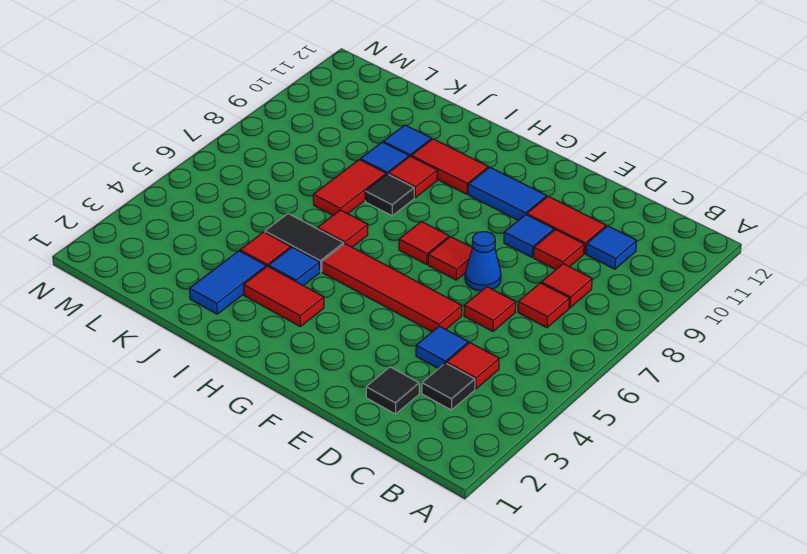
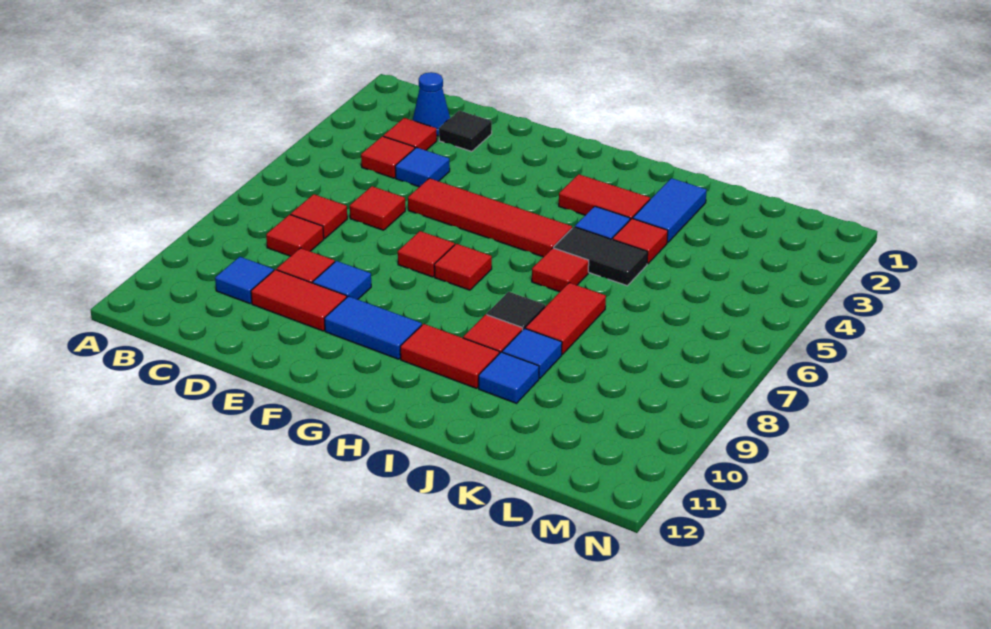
black 1x1 tile [422,363,475,410] -> red 1x1 tile [383,118,437,150]
blue 1x1 cone [465,232,501,291] -> blue 1x1 cone moved to [413,72,450,136]

